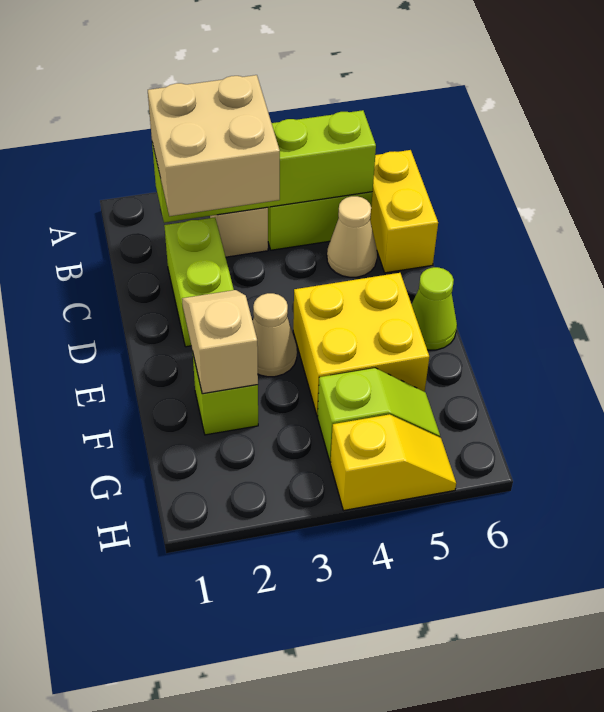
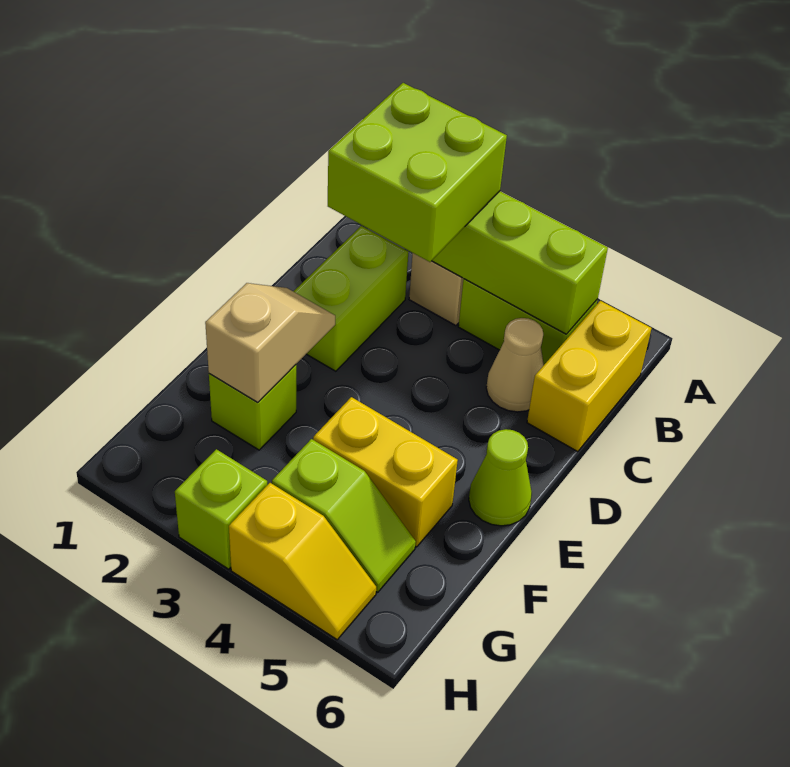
tan 2x2 brick [148,75,280,216] -> lime 2x2 brick [328,83,507,262]
tan 1x1 cone [253,293,297,377] -> none
yellow 2x2 brick [293,273,429,416] -> yellow 1x2 brick [313,397,458,547]
none -> lime 1x1 brick [175,449,267,569]

